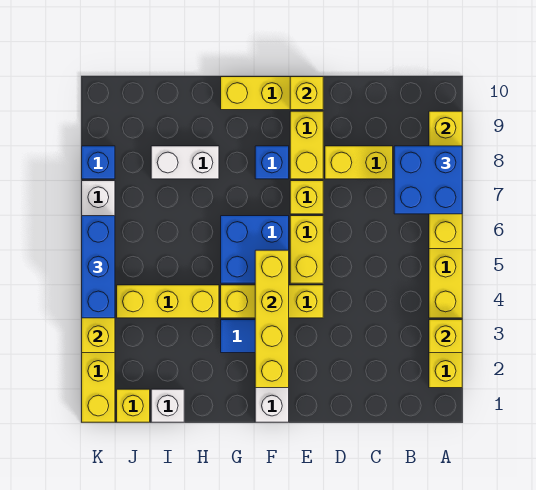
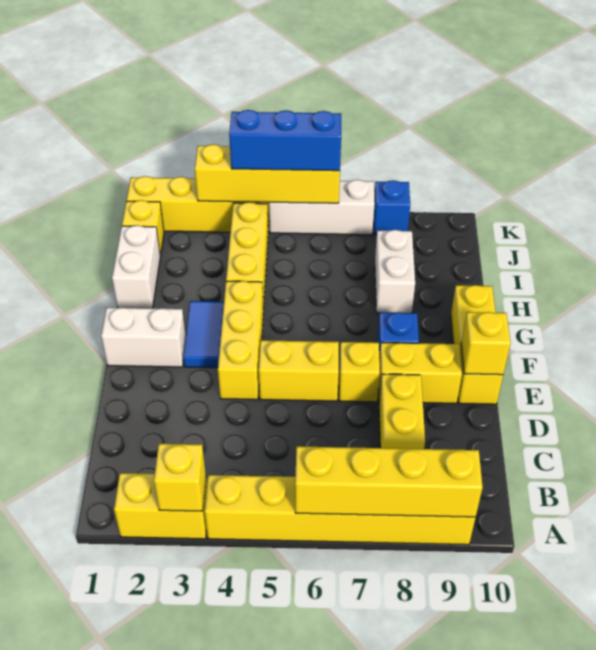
blue 2x2 brick [394,146,462,214] -> none
yellow 1x4 brick [255,250,289,388] -> none
blue 2x2 brick [221,216,289,283] -> none
white 1x1 brick [151,389,184,422] -> white 1x2 brick [112,225,160,308]

